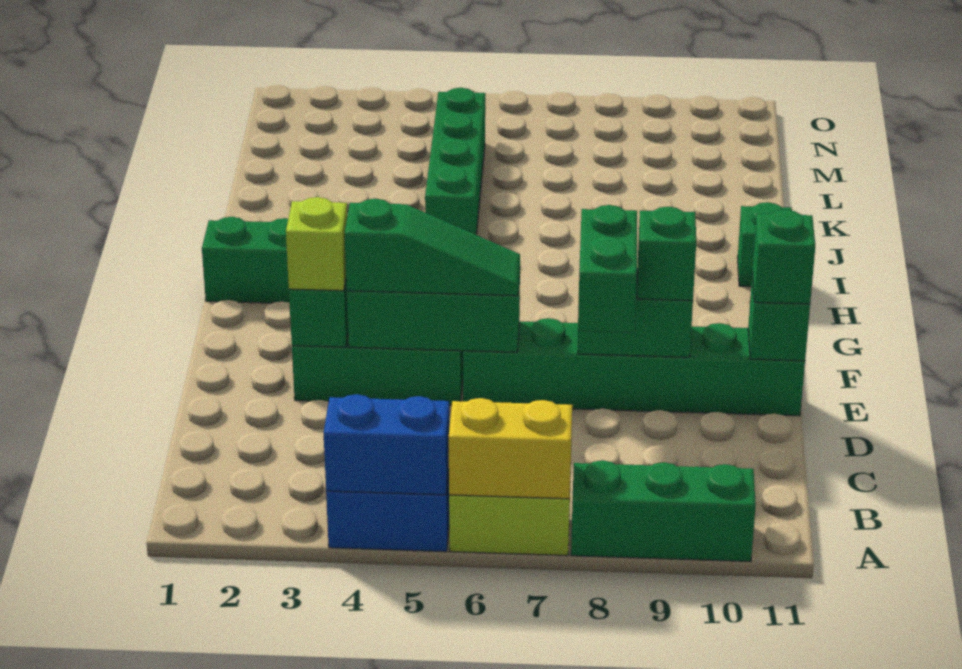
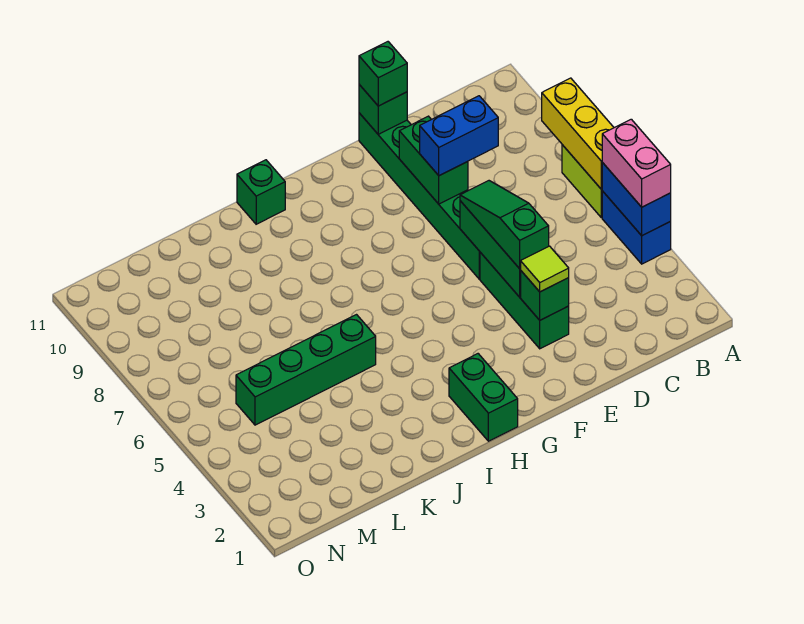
none -> pink 1x2 brick [602,119,671,207]
yellow 1x2 brick [449,398,572,499] -> yellow 1x3 brick [542,78,614,189]
green 1x3 brick [571,460,756,561] -> none
green 1x2 brick [578,205,637,333] -> blue 1x2 brick [420,96,498,176]
lime 1x1 brick [286,197,347,291] -> lime 1x1 tile [520,246,569,292]
green 1x1 brick [637,207,696,301] -> none

